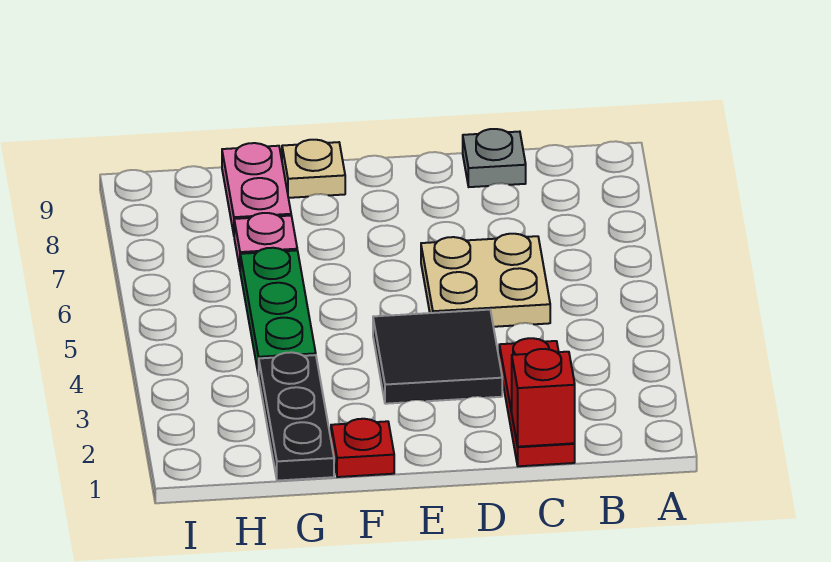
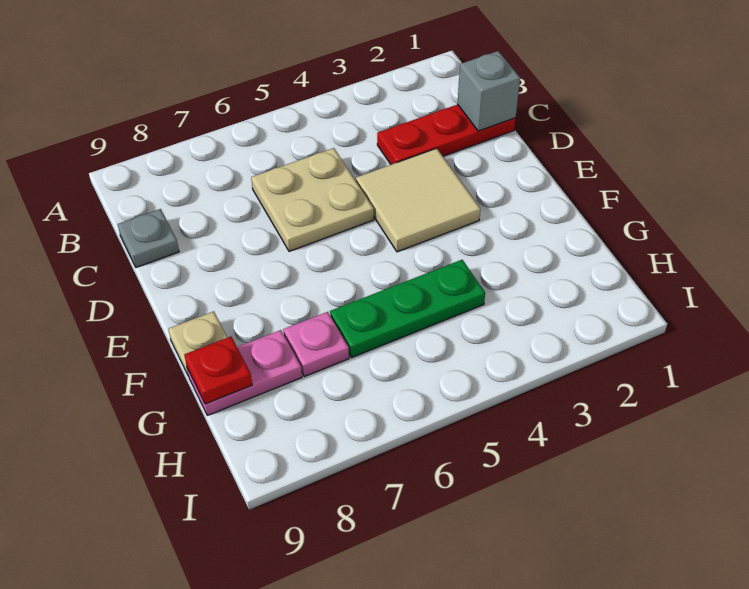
red 1x1 brick [512,349,575,447] -> grey 1x1 brick [458,51,520,131]
black 2x2 tile [373,310,502,404] -> tan 2x2 tile [356,148,480,252]
red 1x1 plate [331,419,394,477] -> red 1x1 plate moved to [184,337,252,404]
black 1x3 plate [259,352,334,481] -> none

